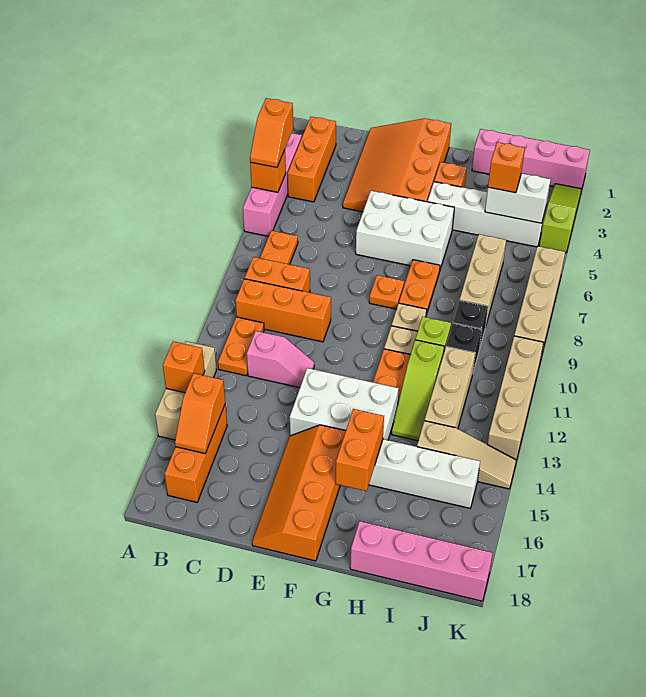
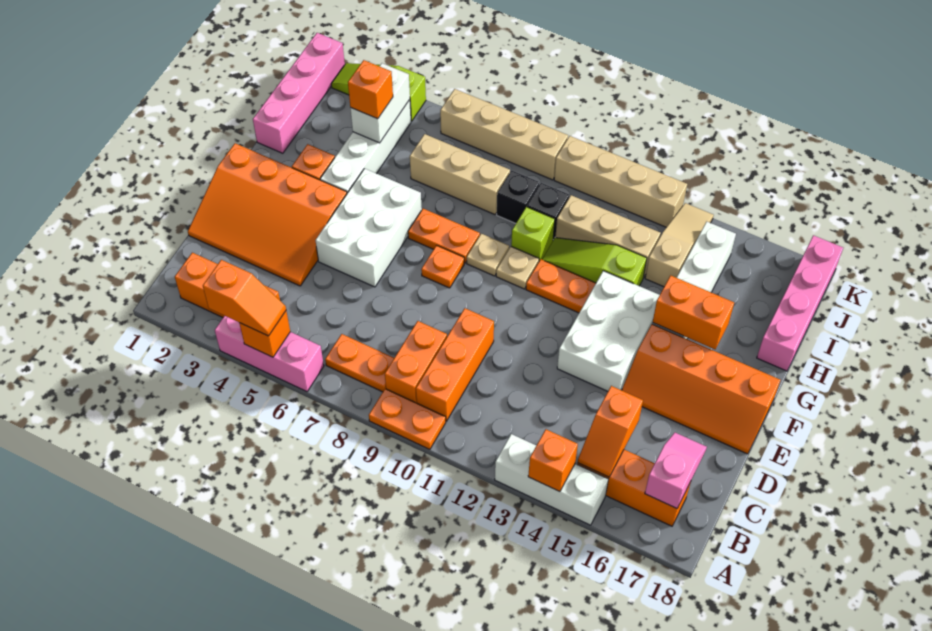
pink 1x4 brick [243,133,302,236] -> pink 1x3 brick [215,316,324,392]
tan 1x3 brick [155,341,217,440] -> white 1x3 brick [495,434,608,525]
orange 1x2 plate [218,317,264,376] -> orange 1x2 plate moved to [369,389,446,449]
orange 1x2 slope [175,373,225,454] -> orange 1x2 slope turned to [578,386,643,477]
pink 1x2 slope [247,331,314,388] -> pink 1x2 slope moved to [645,433,707,508]
lime 1x3 slope [392,340,444,441] -> lime 1x3 slope turned to [542,238,647,286]

